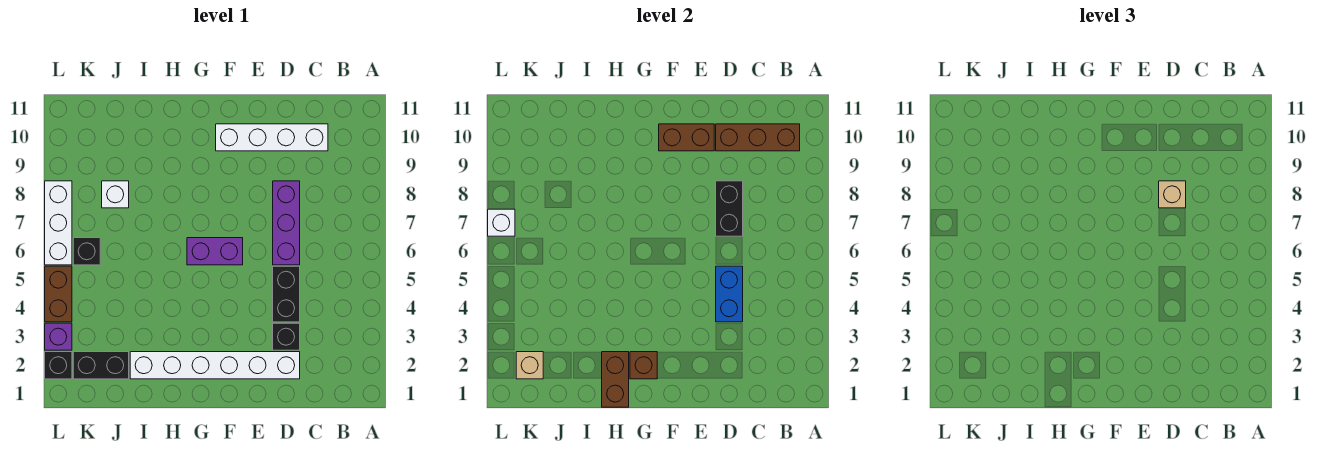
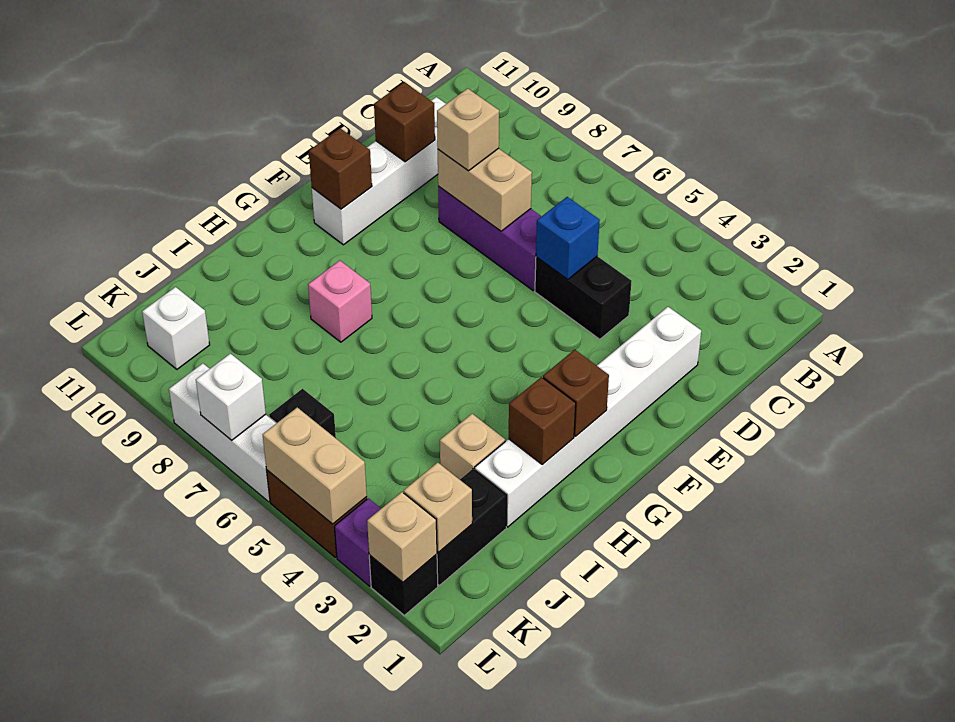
brown 1x3 brick [716,124,800,151] -> brown 1x1 brick [374,82,435,162]
black 1x1 brick [273,323,300,350] -> none
blue 1x2 brick [716,266,743,322] -> blue 1x1 brick [536,197,600,280]
black 1x2 brick [716,181,743,236] -> tan 1x2 brick [438,148,532,231]
brown 1x2 brick [659,124,714,151] -> brown 1x1 brick [309,128,372,209]
purple 1x2 brick [187,238,243,265] -> none
brown 1x2 brick [602,352,629,407] -> brown 1x1 brick [509,377,576,465]
none -> pink 1x1 brick [308,260,372,342]
none -> tan 1x1 brick [440,414,505,479]
white 1x1 brick [102,181,129,208] -> white 1x1 brick moved to [142,287,210,369]
none -> tan 1x1 brick [367,492,437,582]
none -> tan 1x2 brick [263,407,367,524]

